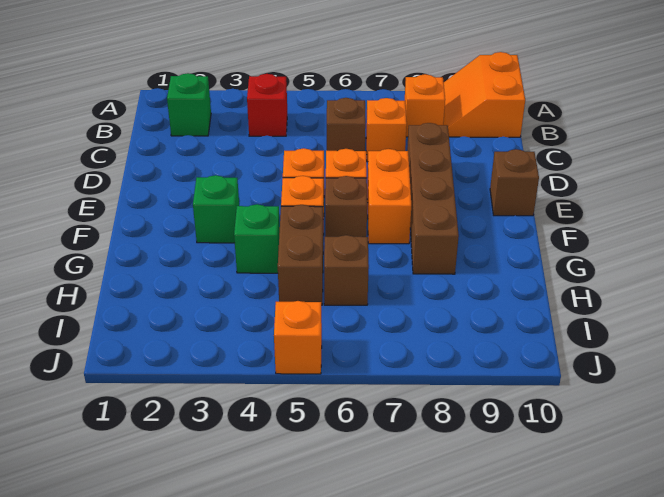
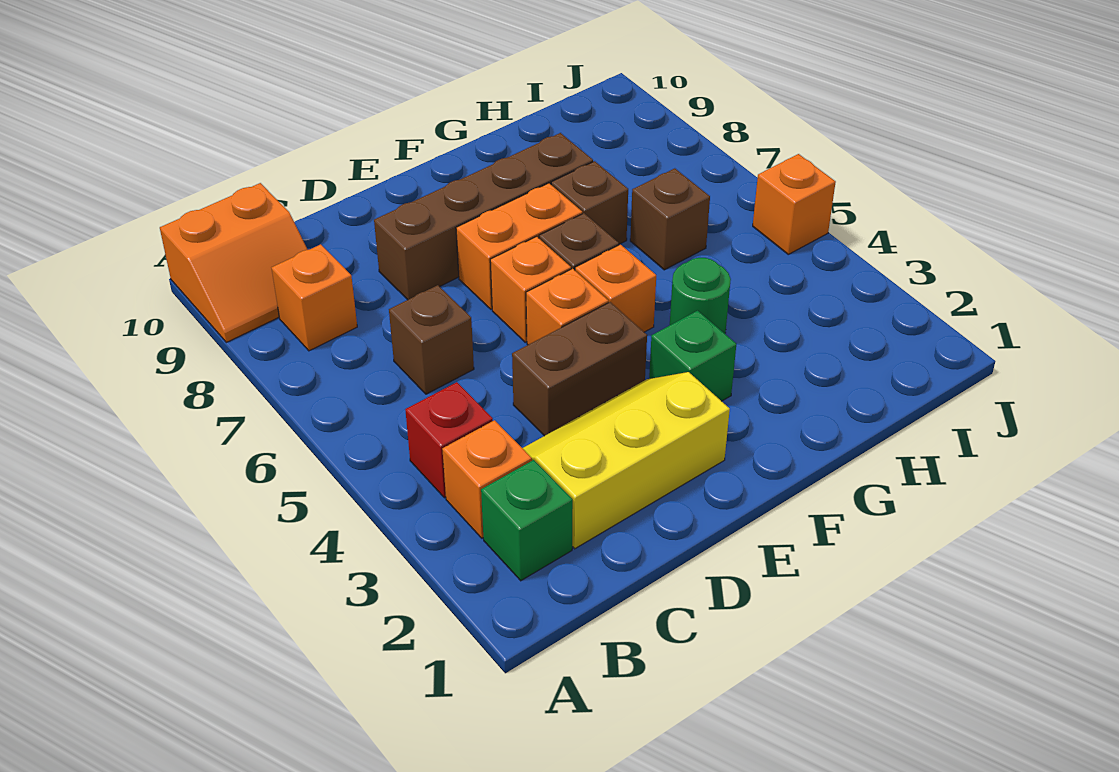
none -> yellow 2x3 slope [523,372,730,549]
orange 1x1 brick [366,98,407,162] -> orange 1x1 brick moved to [442,420,532,538]
brown 1x1 brick [490,149,539,216] -> brown 1x1 brick moved to [551,161,628,244]
green 1x1 brick [234,204,280,273] -> green 1x1 round brick [670,258,731,334]
brown 1x2 brick [278,205,323,305] -> brown 1x2 brick moved to [512,302,647,436]

